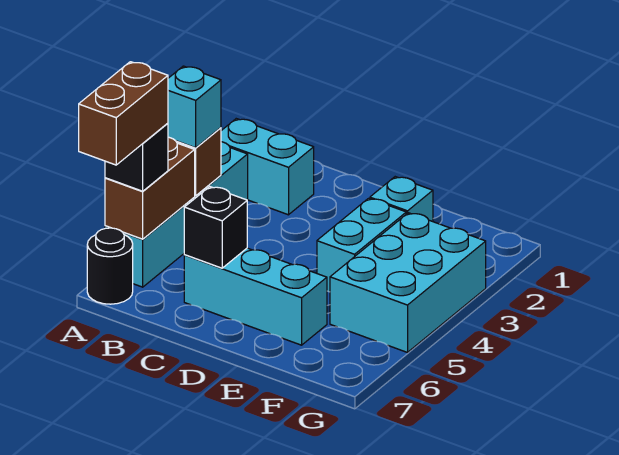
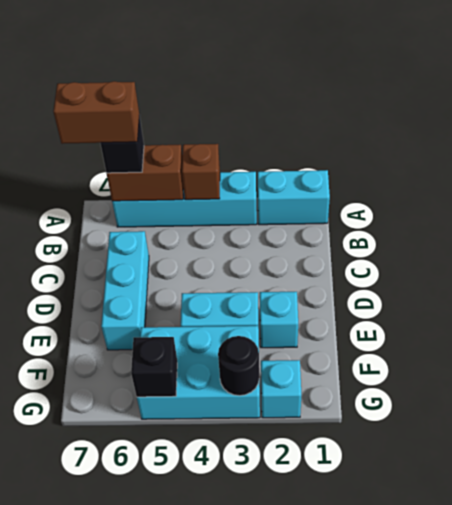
cyan 1x2 brick [221,119,314,215] -> cyan 1x2 brick turned to [258,170,330,225]
cyan 1x1 brick [168,66,221,148] -> cyan 1x1 brick moved to [261,360,301,418]
black 1x1 round brick [87,228,133,304] -> black 1x1 round brick moved to [218,336,259,396]
black 1x1 brick [184,187,247,268] -> black 1x1 brick moved to [131,337,177,397]

